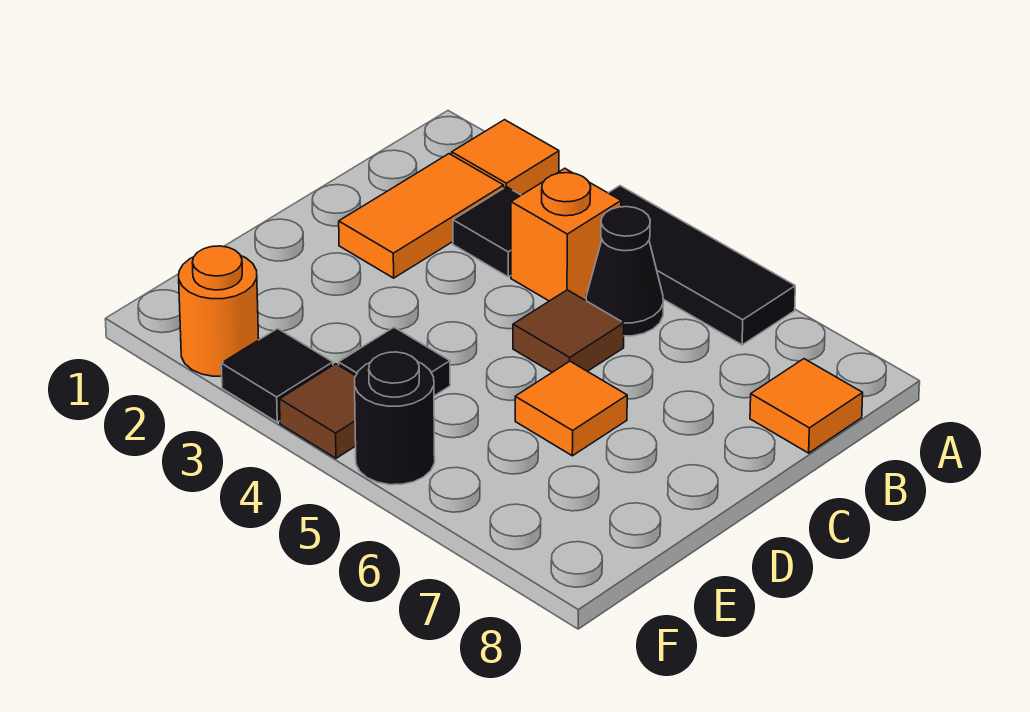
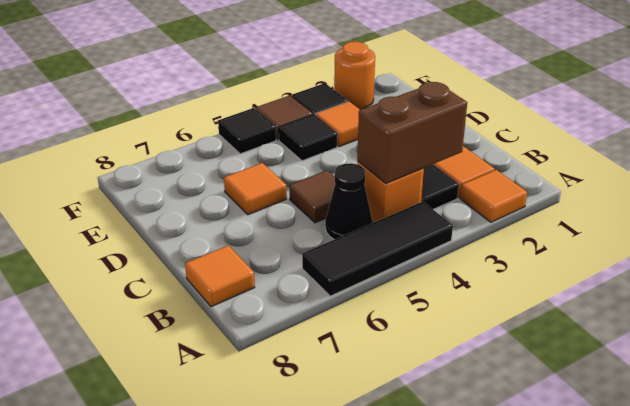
none -> brown 1x2 brick [357,82,467,183]
none -> orange 1x1 tile [315,102,360,147]
black 1x1 round brick [355,352,435,485] -> black 1x1 tile [218,108,276,154]

